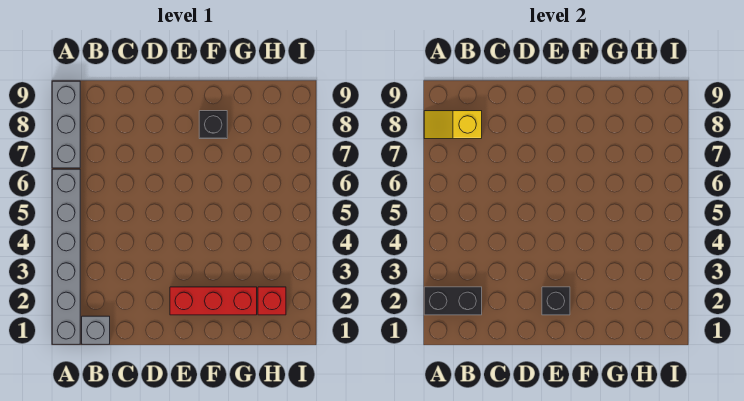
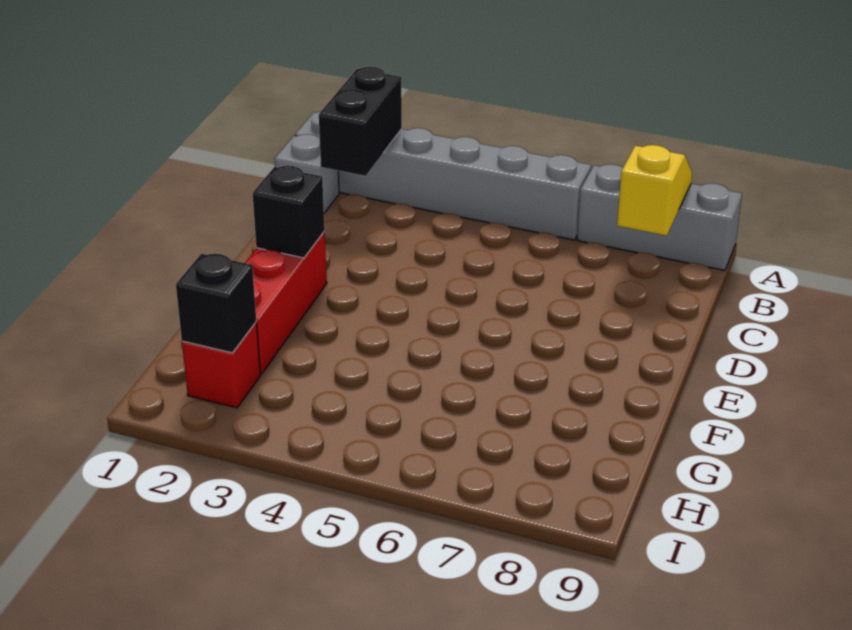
black 1x1 brick [199,111,227,139] -> black 1x1 brick moved to [176,254,256,353]

